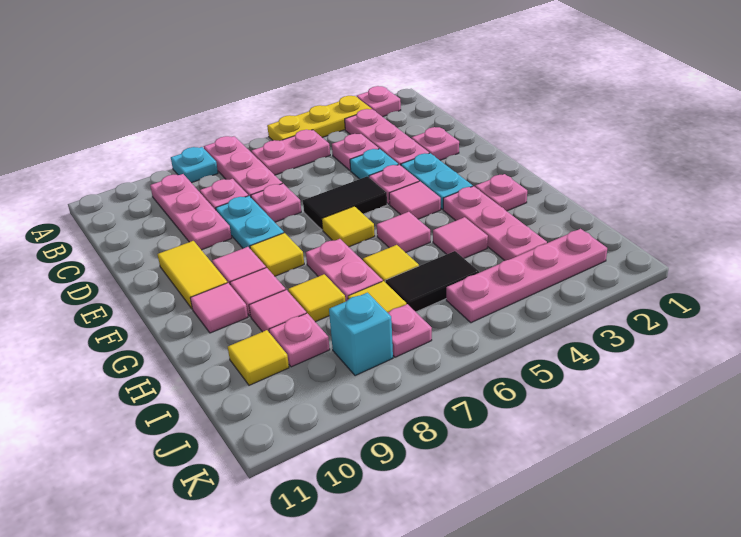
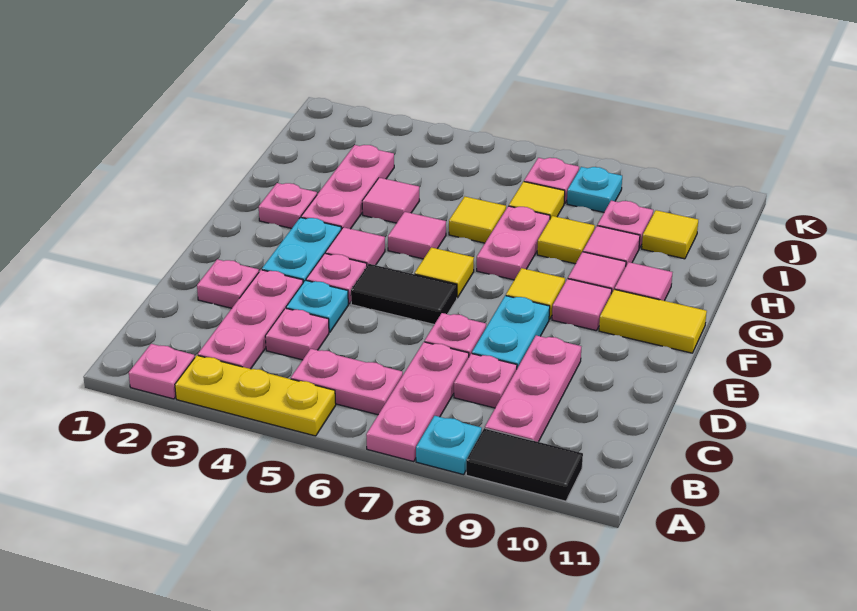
yellow 1x2 tile [157,241,227,309] -> yellow 1x2 tile turned to [599,289,707,353]
black 1x2 tile [385,251,479,312] -> black 1x2 tile moved to [466,428,583,501]
pink 1x4 plate [446,229,607,323] -> none
cyan 1x1 brick [329,293,393,376] -> cyan 1x1 plate [567,167,622,212]

